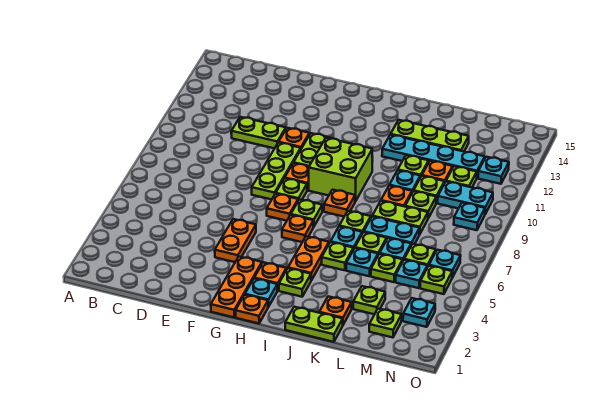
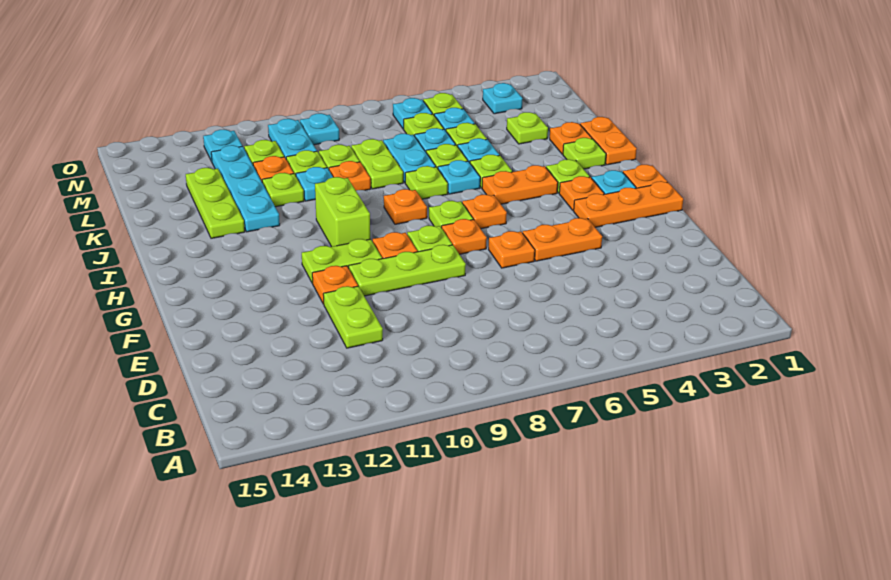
none -> orange 1x1 plate [489,231,535,268]
lime 2x2 brick [309,138,372,202] -> lime 1x2 brick [315,177,370,247]
lime 1x2 plate [285,307,343,342] -> orange 1x2 plate [580,117,637,165]
lime 1x1 plate [369,309,402,337] -> lime 1x1 plate moved to [563,138,606,169]

